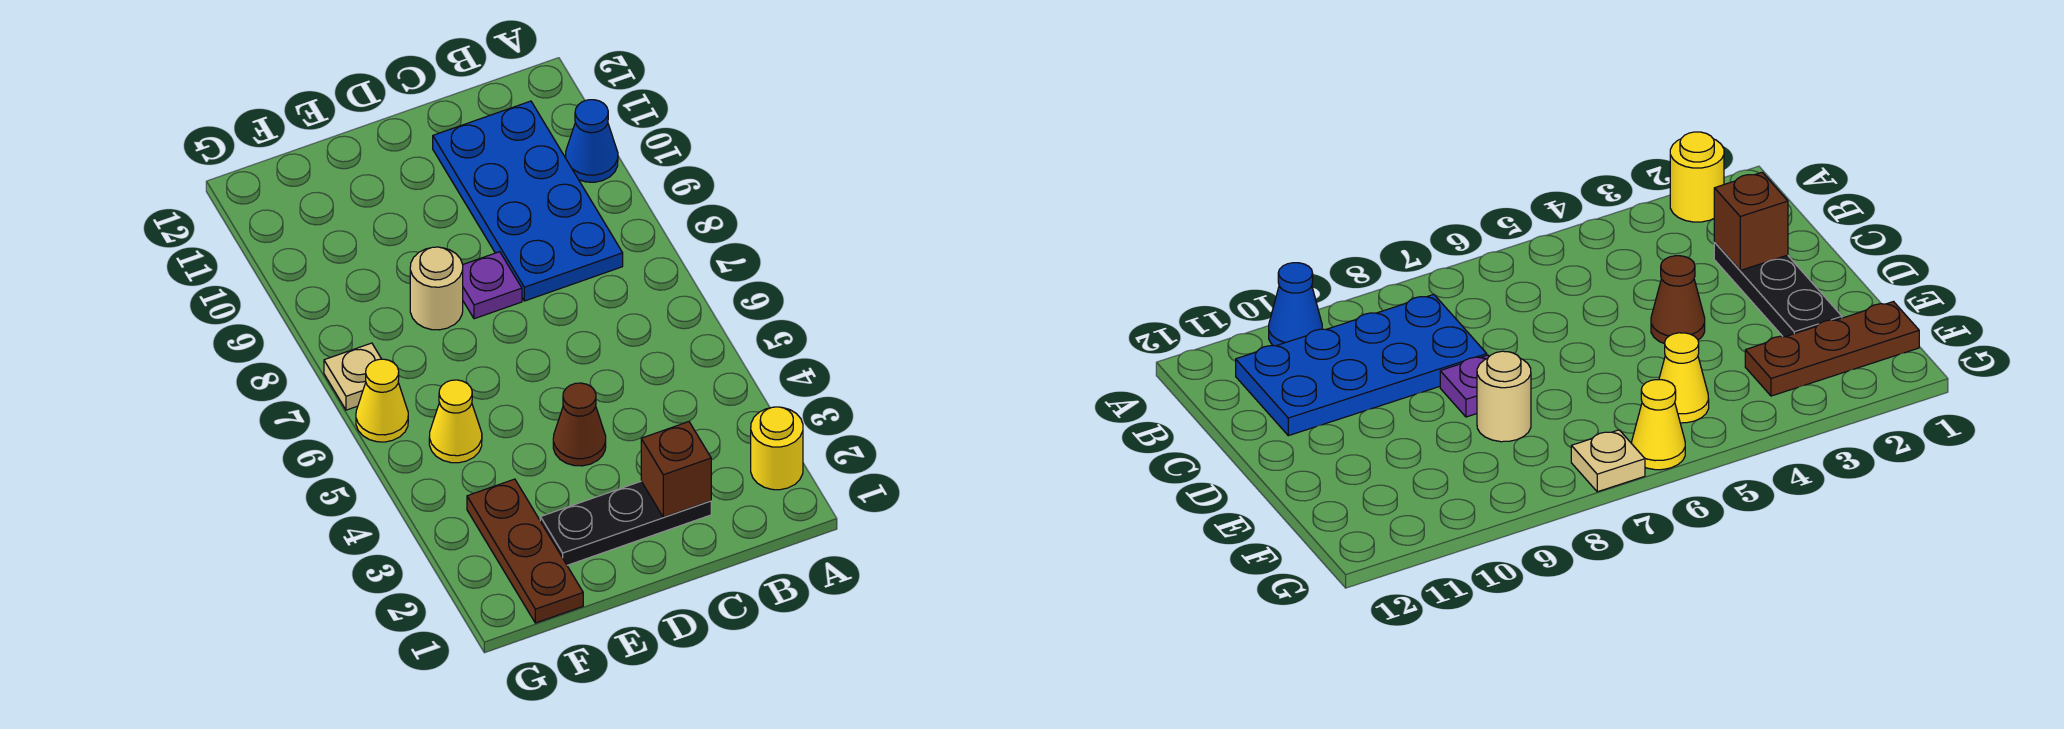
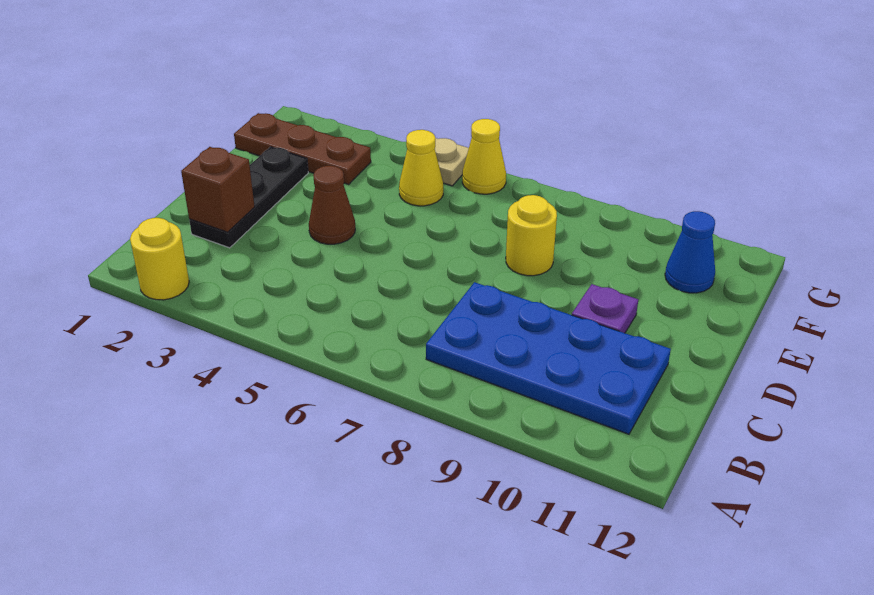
blue 1x1 cone [565,100,618,182] -> blue 1x1 cone moved to [665,211,715,293]
purple 1x1 plate [463,252,522,319] -> purple 1x1 plate moved to [572,284,638,333]
tan 1x1 round brick [410,247,463,330] -> yellow 1x1 round brick [506,195,557,276]
tan 1x1 plate [324,343,381,410] -> tan 1x1 plate moved to [435,138,469,186]

